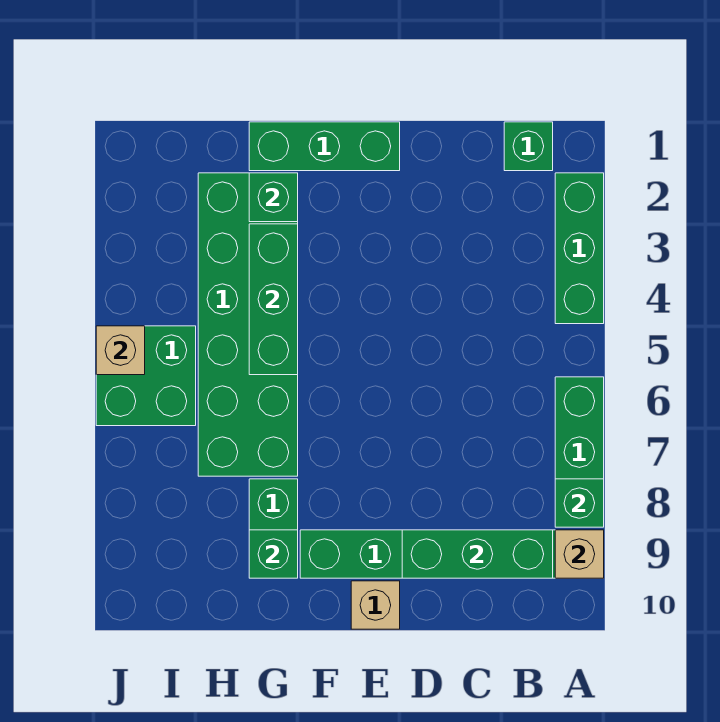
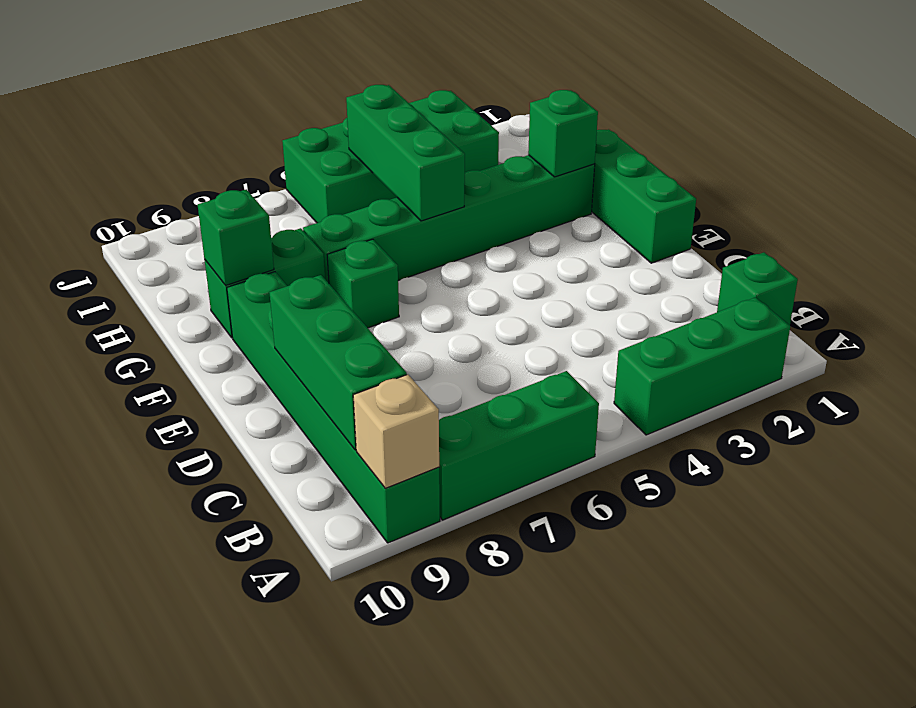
green 1x1 brick [555,479,604,527] -> green 1x1 brick moved to [327,239,399,328]
tan 1x1 brick [351,581,400,629] -> none
green 2x6 brick [198,173,298,476] -> green 1x6 brick [303,155,595,283]
green 1x3 brick [249,224,298,375] -> green 1x3 brick turned to [346,85,465,221]
green 2x2 brick [96,326,196,426] -> green 2x4 brick [282,90,499,223]
tan 1x1 brick [96,326,145,375] -> none

